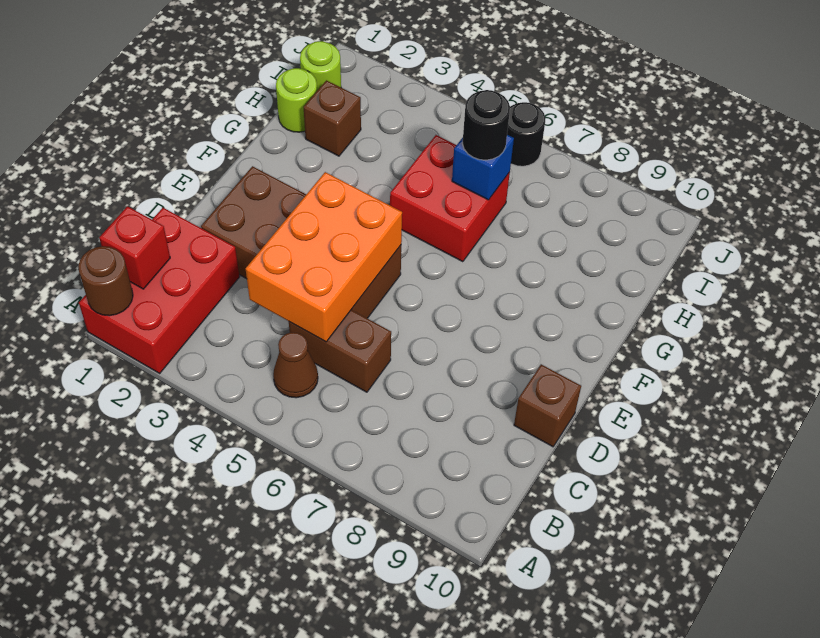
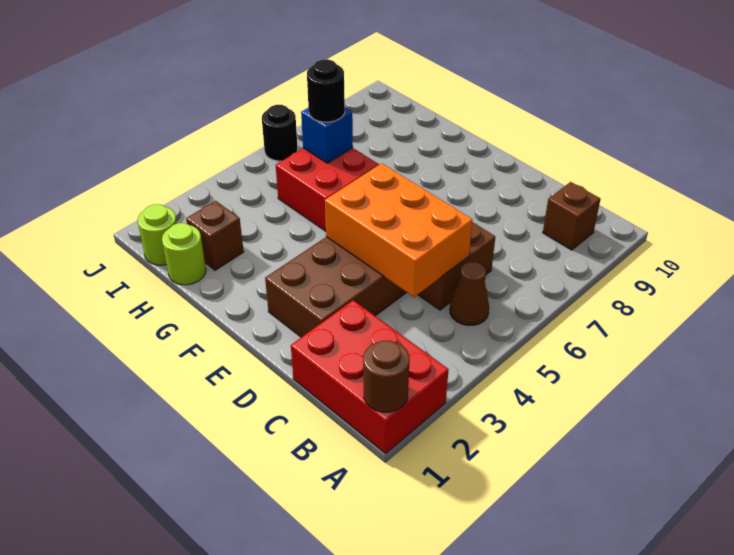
red 1x1 brick [99,206,170,289] -> none
brown 1x1 brick [514,364,581,447] -> brown 1x1 brick moved to [543,182,600,250]

